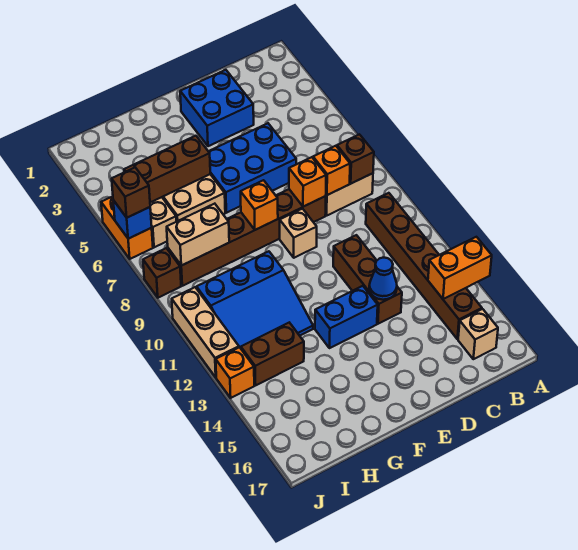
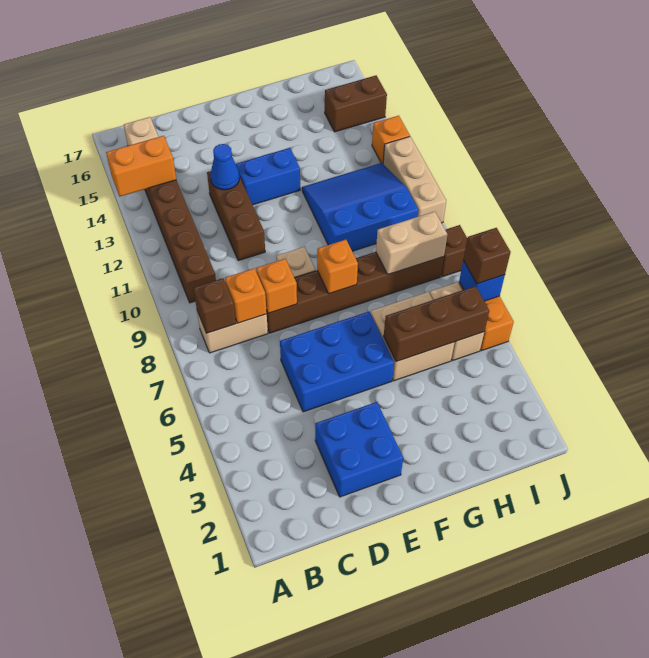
brown 1x2 brick [241,323,304,385] -> brown 1x2 brick moved to [325,76,387,132]

